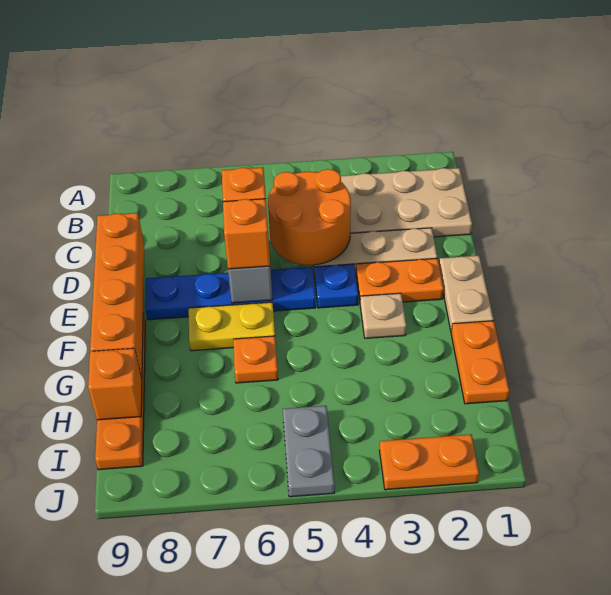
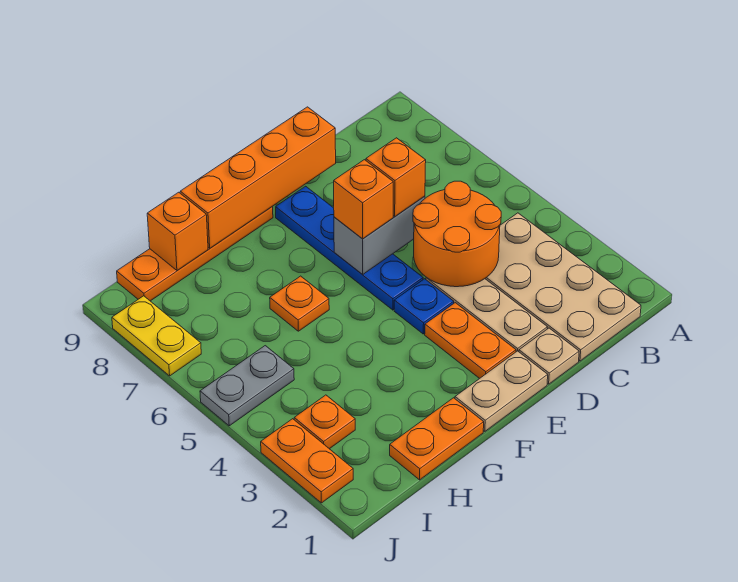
tan 1x1 plate [360,293,406,338] -> tan 1x1 plate moved to [519,328,579,384]
yellow 1x2 plate [189,302,275,351] -> yellow 1x2 plate moved to [112,296,201,376]
none -> orange 1x1 plate [294,395,355,449]

